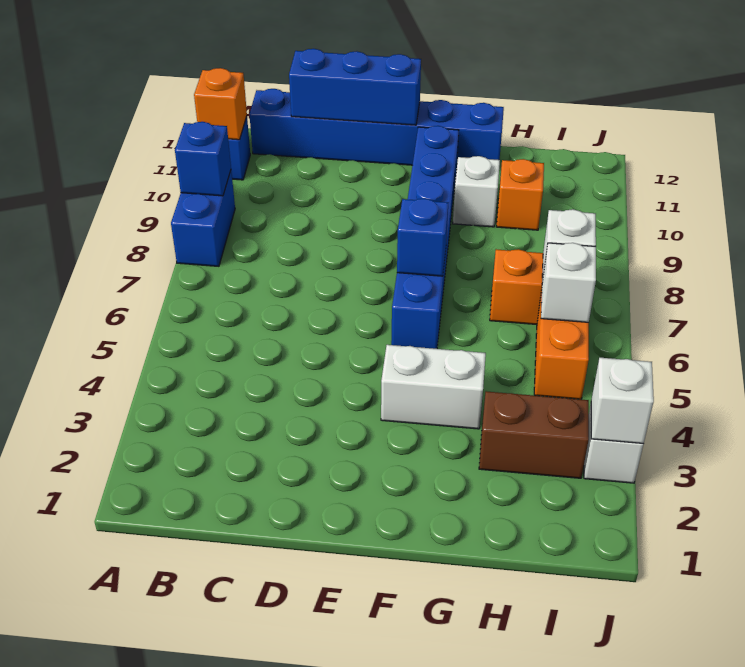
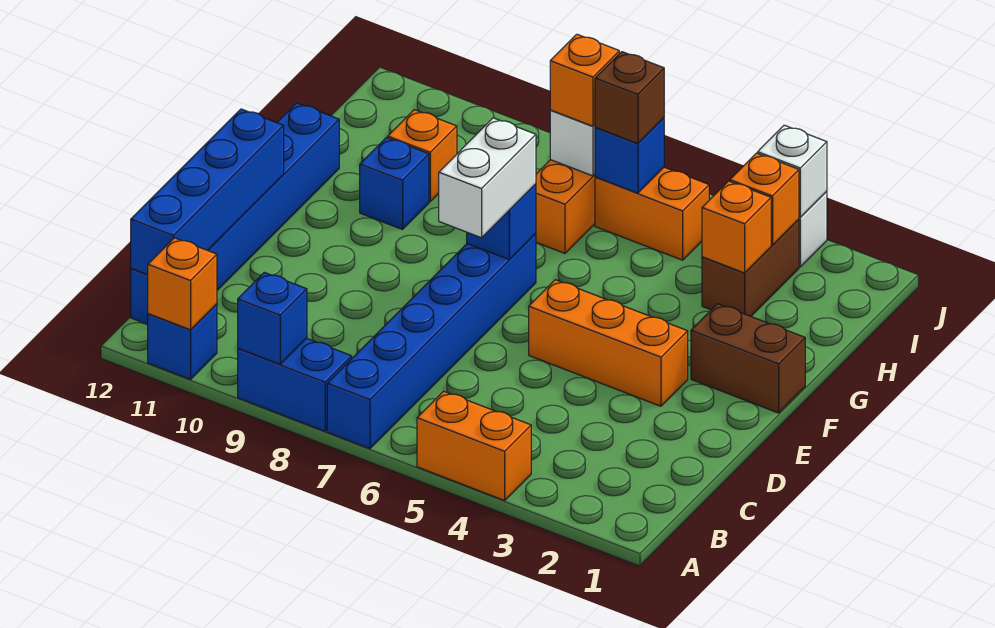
none -> orange 1x2 brick [417,391,531,500]
blue 1x3 brick [289,49,421,125] -> blue 1x4 brick [131,109,284,275]
none -> orange 1x3 brick [529,280,688,406]
none -> brown 1x2 brick [691,304,805,413]
white 1x2 brick [381,345,486,429] -> white 1x2 brick moved to [439,118,536,238]
blue 1x6 brick [391,126,459,349] -> blue 1x6 brick turned to [327,234,536,449]
white 1x1 brick [453,156,500,227] -> blue 1x1 brick [360,138,429,229]
none -> orange 1x1 brick [702,181,771,273]
none -> orange 1x1 brick [730,153,799,245]
white 1x1 brick [541,243,596,322] -> blue 1x1 brick [595,118,664,193]
none -> brown 1x1 brick [595,52,664,144]
none -> orange 1x1 brick [550,34,619,126]

